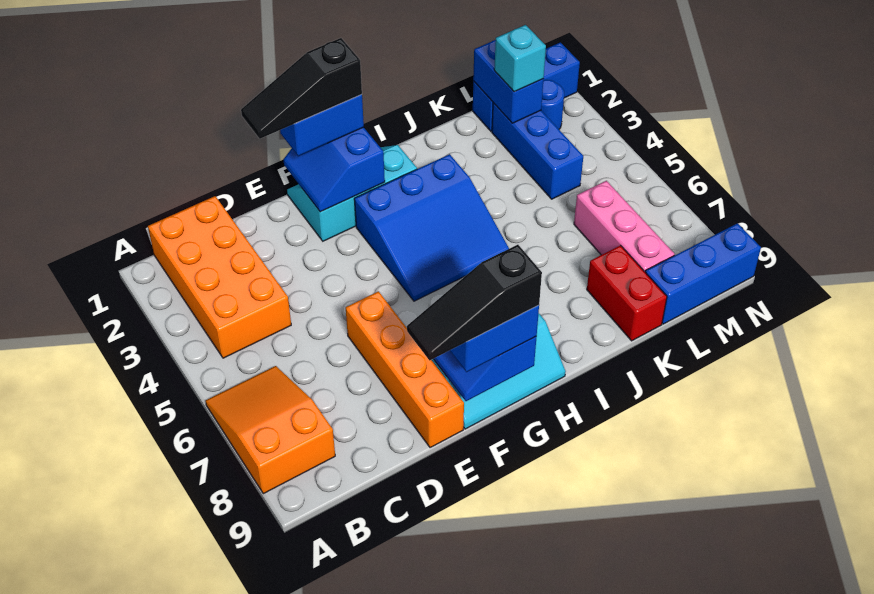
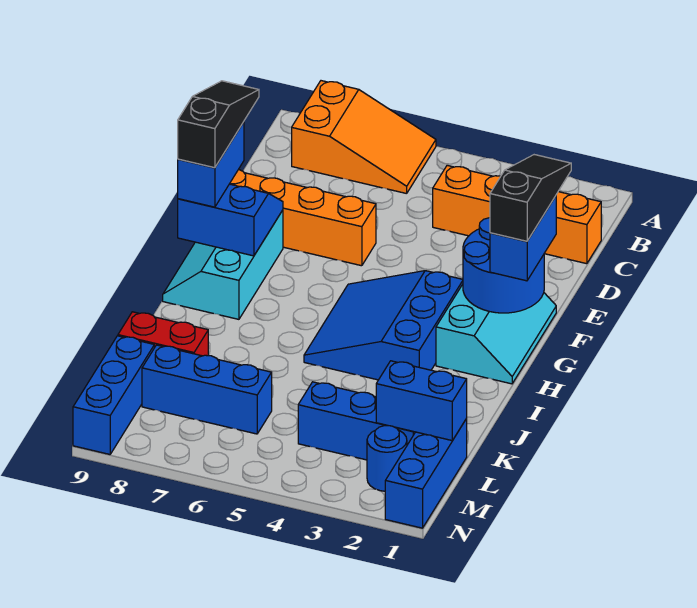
orange 2x4 brick [148,196,291,358] -> orange 1x4 brick [433,165,601,264]
blue 2x2 slope [284,127,385,212] -> blue 2x2 round brick [463,218,544,313]
cyan 1x1 brick [494,25,546,92] -> none
pink 1x3 brick [574,181,674,272] -> blue 1x3 brick [142,345,272,434]

